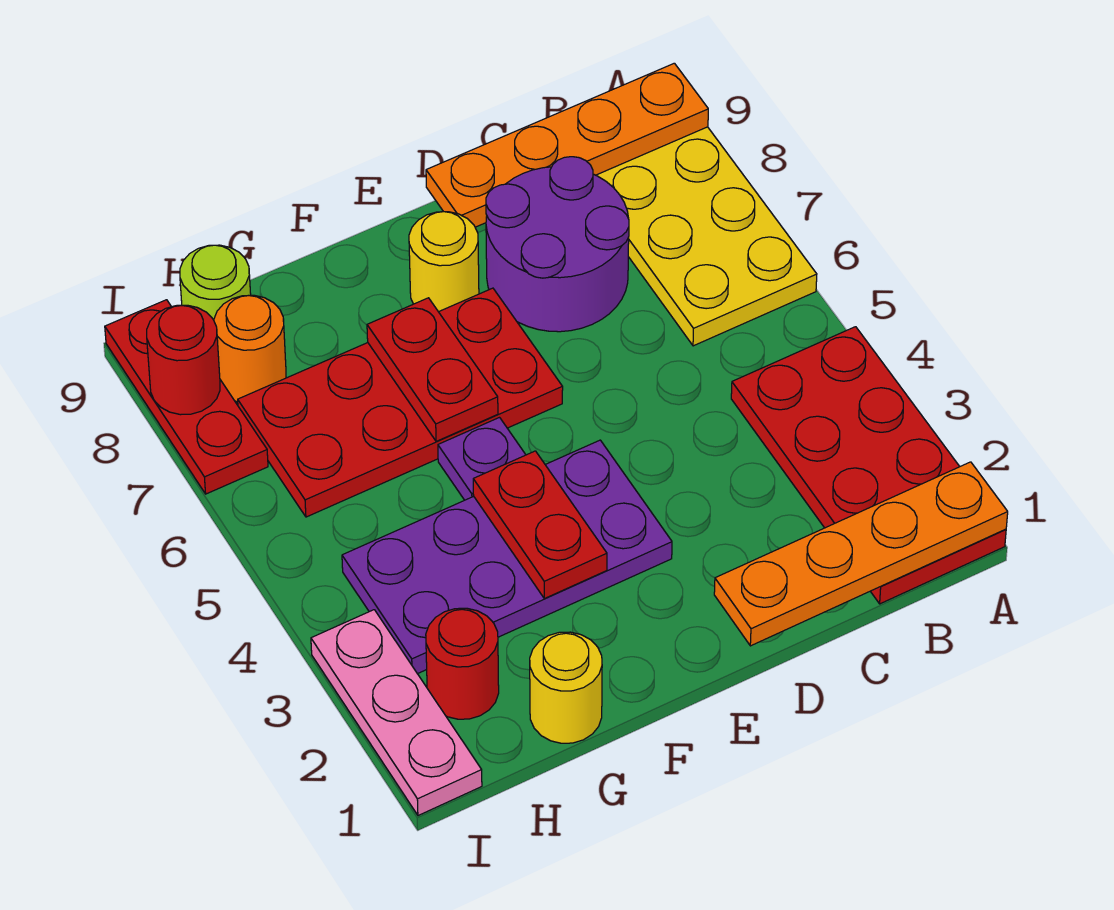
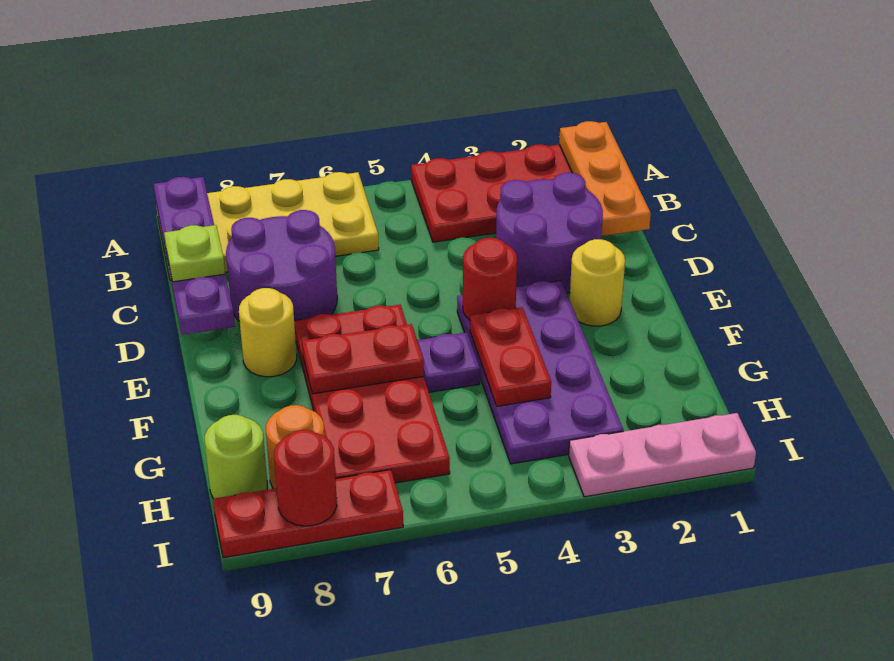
orange 1x4 plate [714,462,1008,646] -> orange 1x3 plate [559,121,651,236]
orange 1x4 plate [426,63,708,227] -> purple 1x4 plate [154,177,235,335]
none -> purple 2x2 round brick [496,173,603,293]
none -> lime 1x1 plate [164,225,225,282]
red 1x2 plate [473,451,607,599] -> red 1x2 plate turned to [470,307,551,406]
yellow 1x1 round brick [530,632,602,743] -> yellow 1x1 round brick moved to [570,239,625,326]
red 1x1 round brick [426,608,499,719] -> red 1x1 round brick moved to [463,238,517,320]

